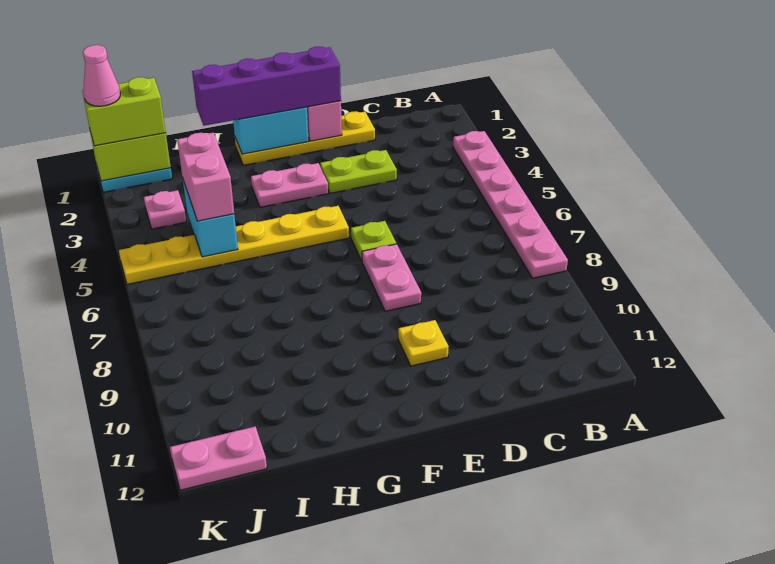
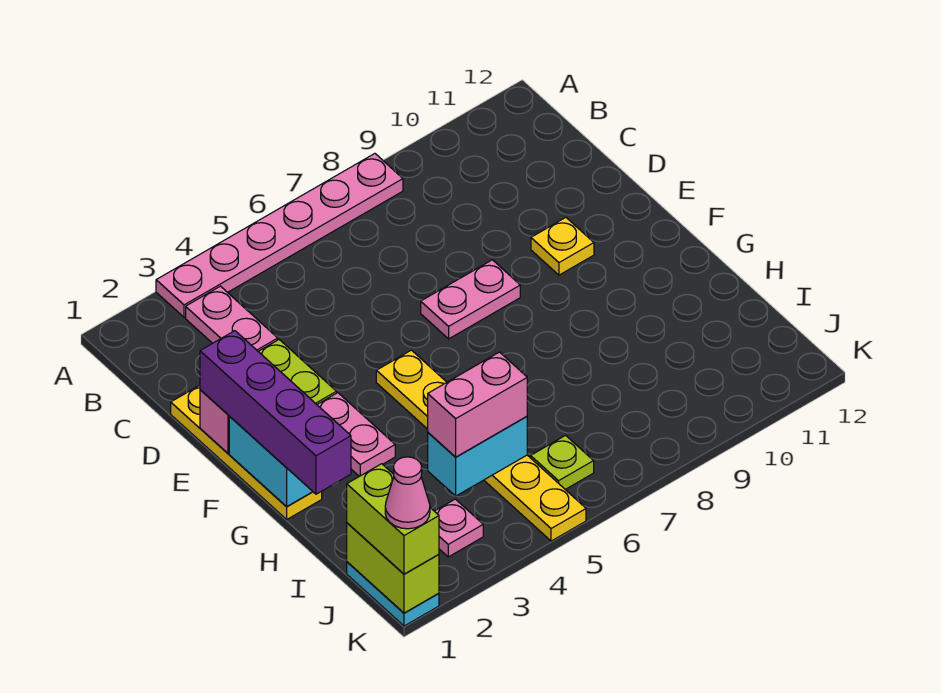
lime 1x1 plate [351,221,396,261] -> lime 1x1 plate moved to [531,435,594,489]
pink 1x2 plate [170,427,267,490] -> pink 1x2 plate moved to [186,286,278,351]

